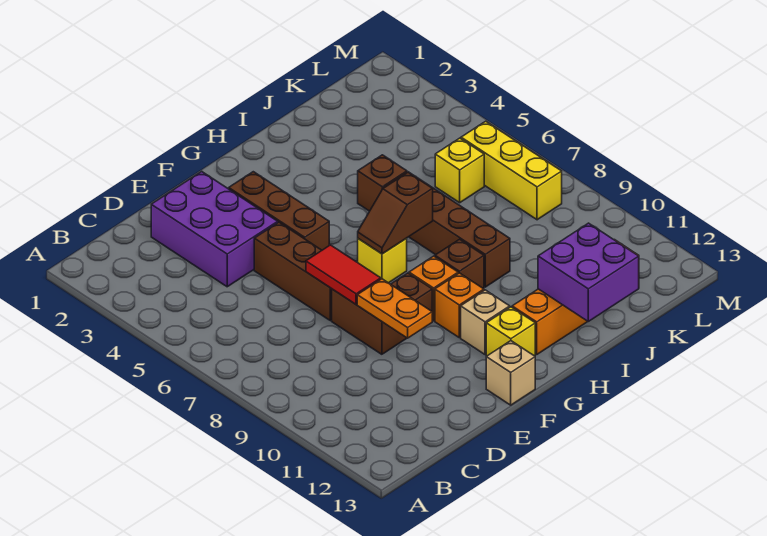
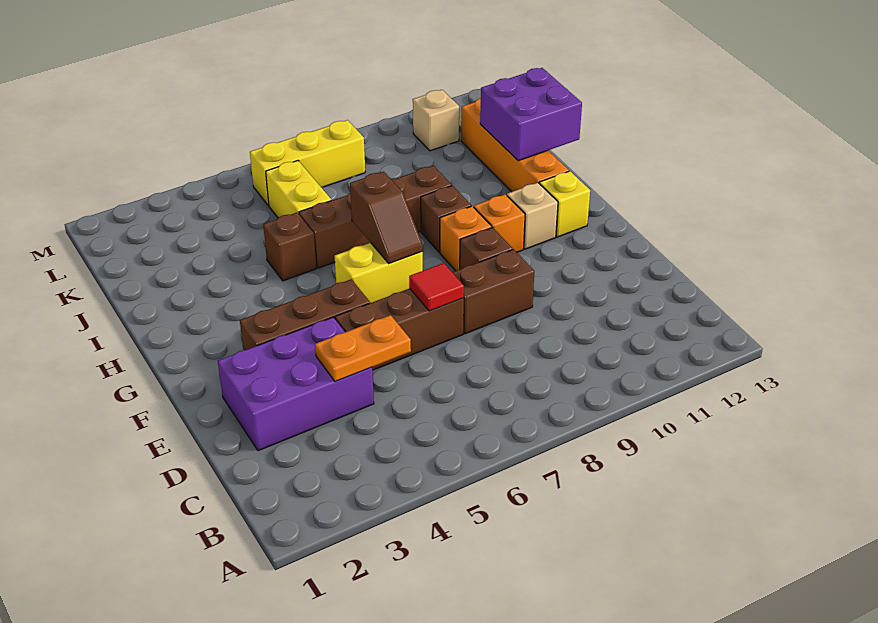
red 1x2 tile [306,245,381,304] -> red 1x1 tile [409,263,464,311]
orange 1x2 plate [357,279,432,338] -> orange 1x2 plate moved to [315,315,411,382]
tan 1x1 brick [486,341,535,405] -> tan 1x1 brick moved to [413,90,459,151]
yellow 1x1 brick [358,239,407,283] -> yellow 1x2 brick [335,243,423,303]
yellow 1x1 brick [435,138,484,203] -> yellow 1x2 brick [266,161,331,218]

